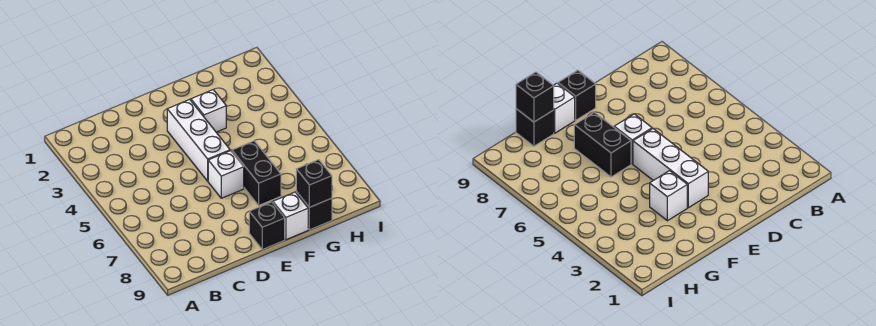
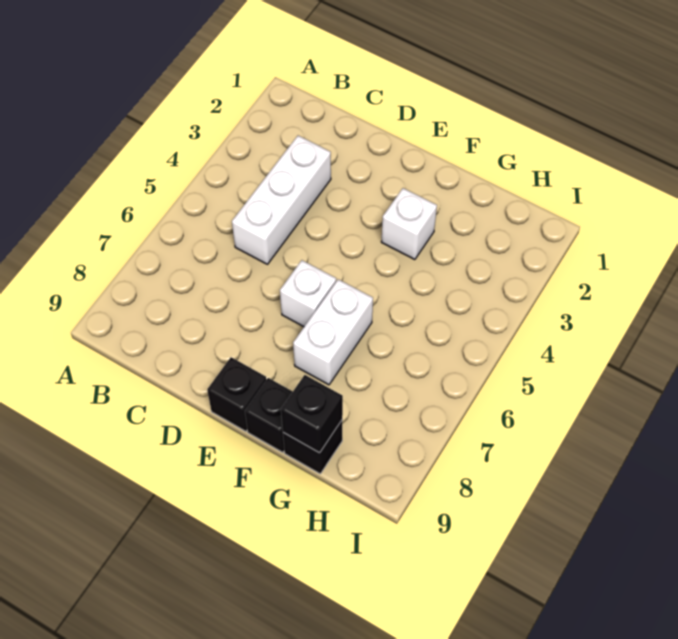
white 1x3 brick [167,99,230,181] -> white 1x3 brick moved to [232,136,331,264]
black 1x2 brick [232,141,281,205] -> white 1x2 brick [293,279,373,385]
white 1x1 brick [273,192,308,240] -> black 1x1 brick [245,378,293,452]

